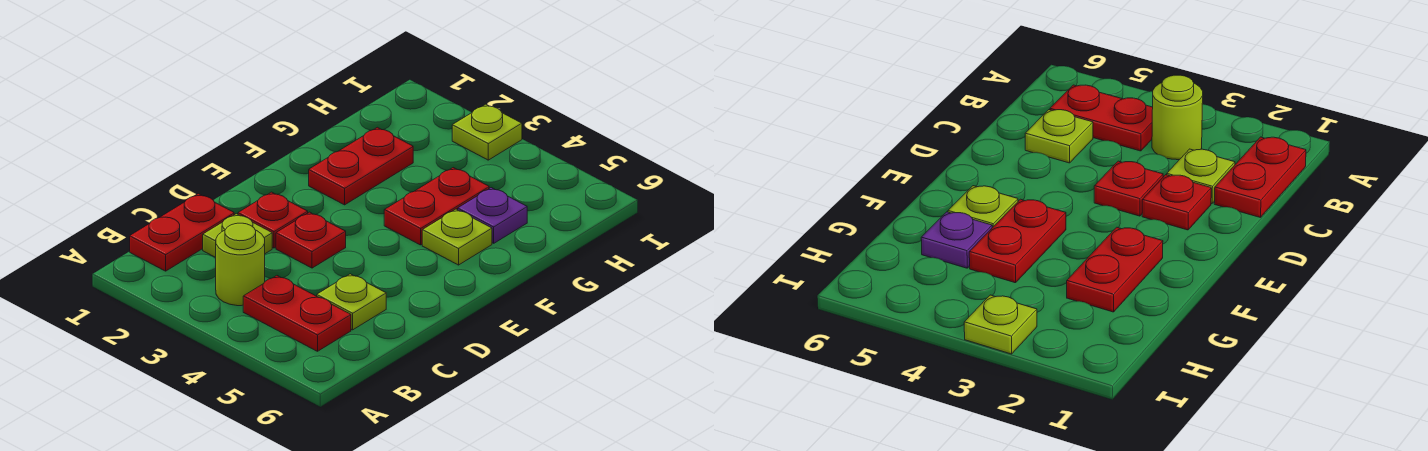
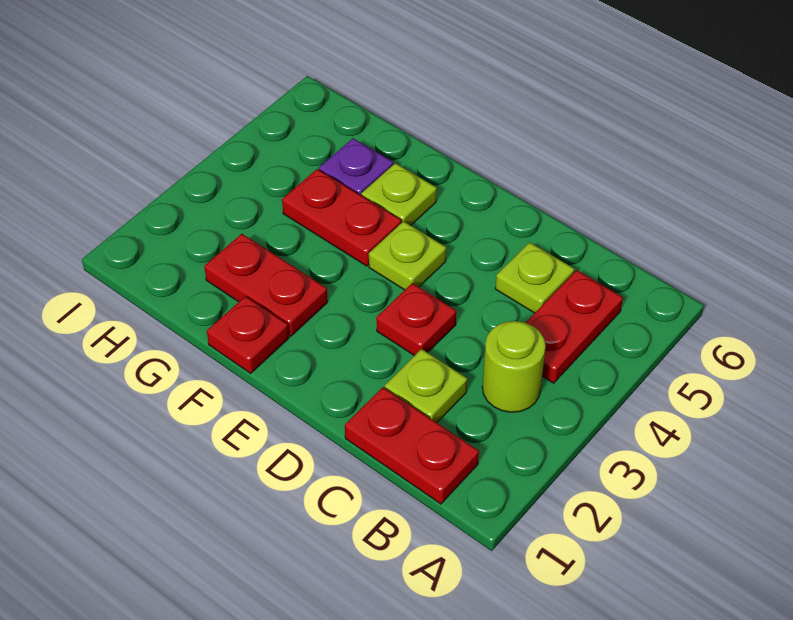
red 1x1 plate [238,192,308,248] -> red 1x1 plate moved to [207,296,289,373]
lime 1x1 plate [452,104,522,160] -> lime 1x1 plate moved to [369,221,446,290]

